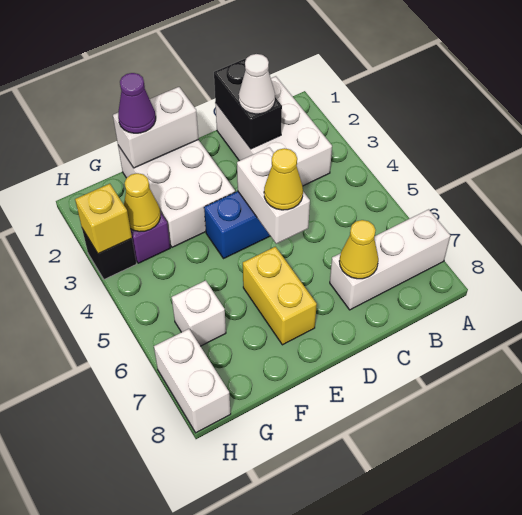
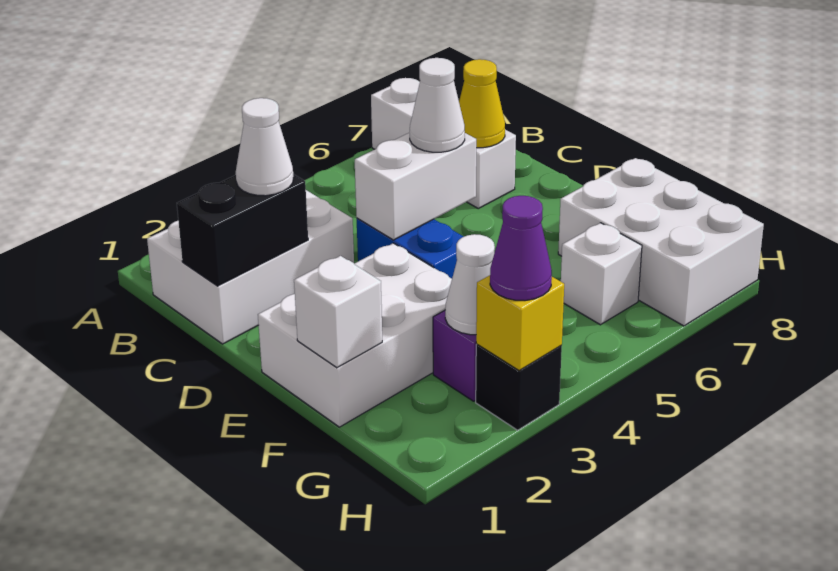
yellow 1x1 cone [264,148,303,210] -> white 1x1 cone [410,58,465,152]
white 1x2 brick [113,87,199,168] -> white 1x1 brick [294,256,382,368]
yellow 1x2 brick [243,247,317,345] -> none
purple 1x1 cone [118,73,156,133] -> purple 1x1 cone moved to [490,196,552,301]
yellow 1x1 cone [124,173,160,232] -> white 1x1 cone [445,234,495,335]
white 1x2 brick [154,329,231,433] -> white 2x3 brick [558,158,764,326]

